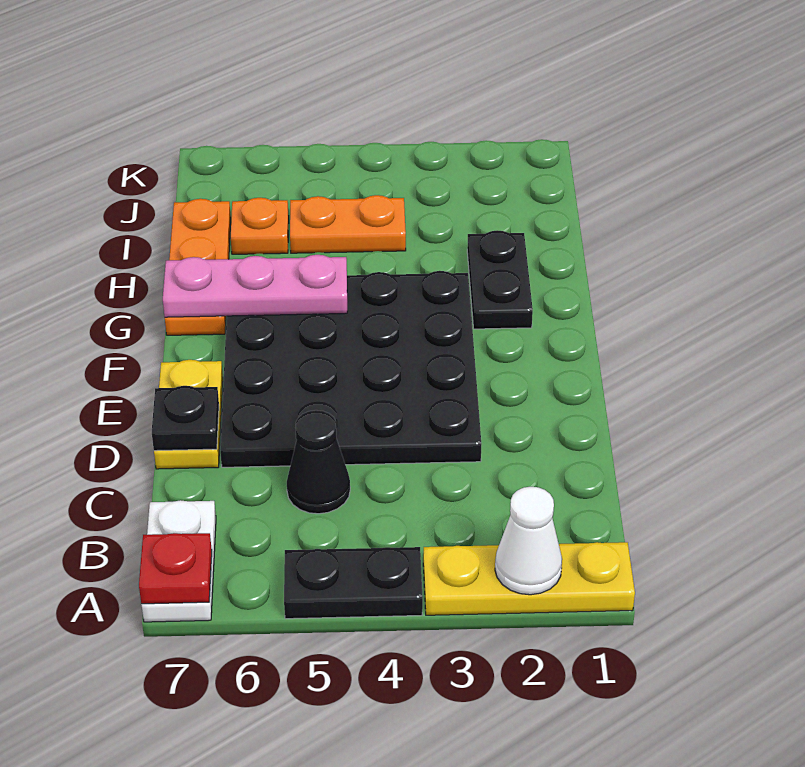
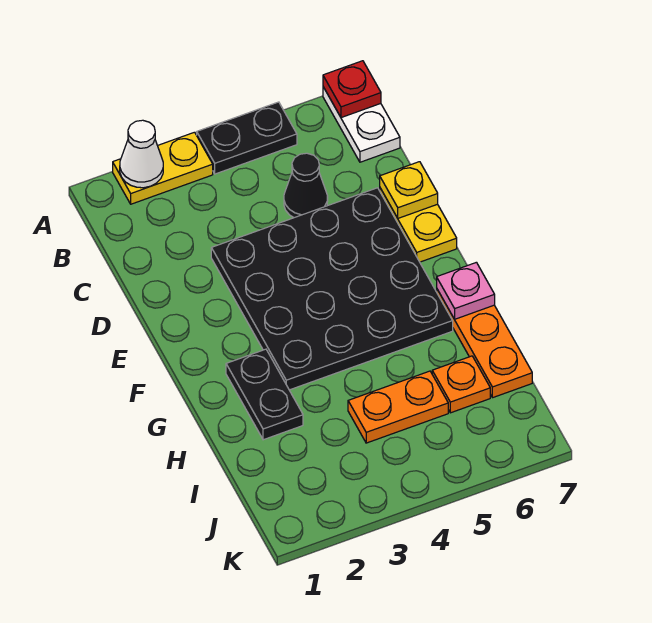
yellow 1x3 plate [423,542,635,615] -> yellow 1x2 plate [113,132,213,204]
black 1x1 plate [152,386,219,451] -> yellow 1x1 plate [380,162,438,218]
pink 1x3 plate [163,255,347,317] -> pink 1x1 plate [437,262,495,319]

